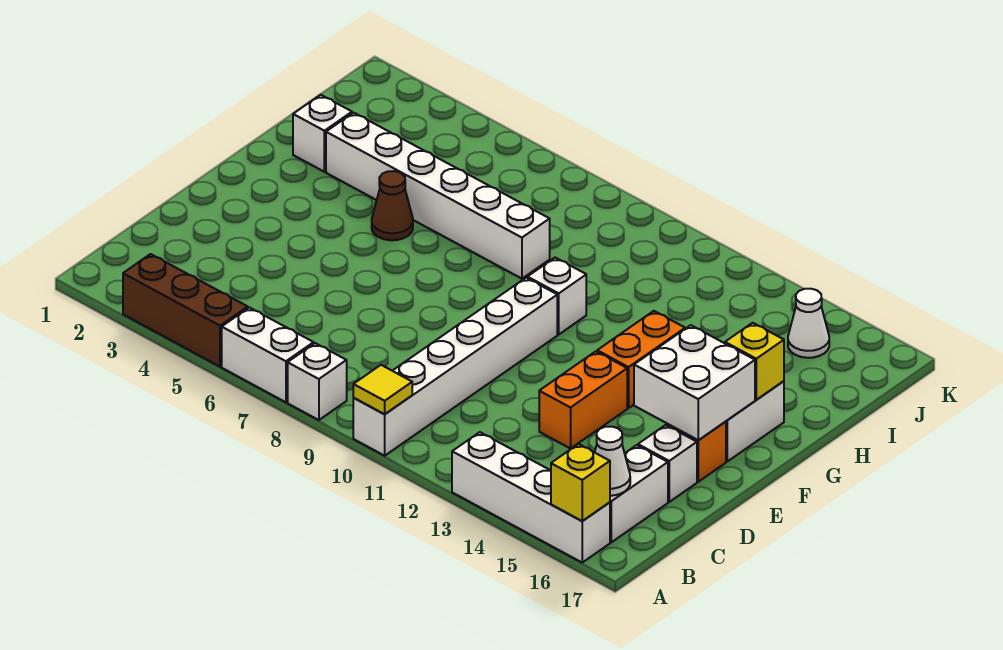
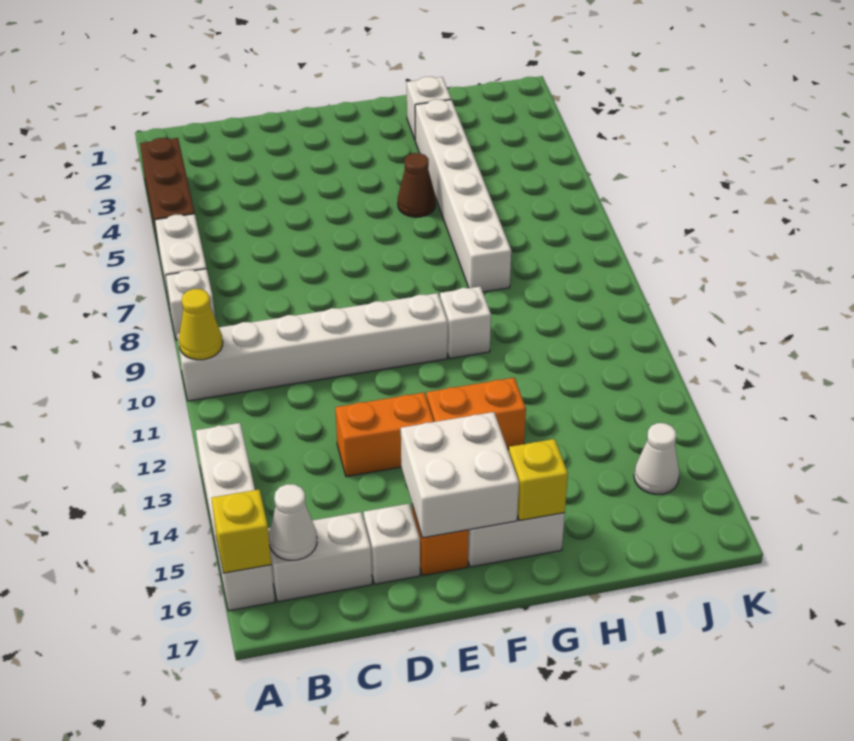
yellow 1x1 tile [353,365,412,414] -> yellow 1x1 cone [179,289,223,360]

